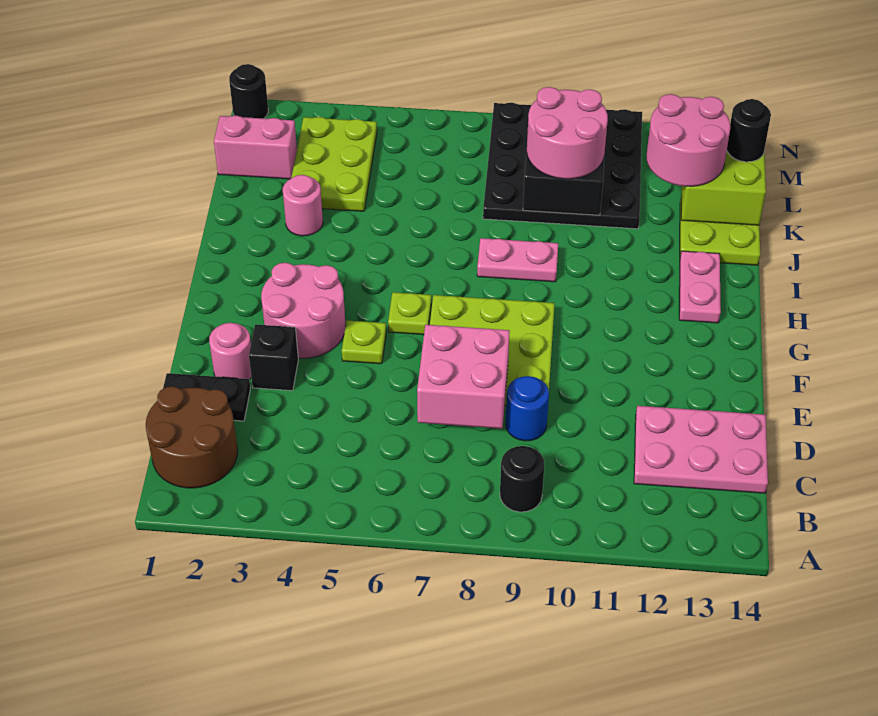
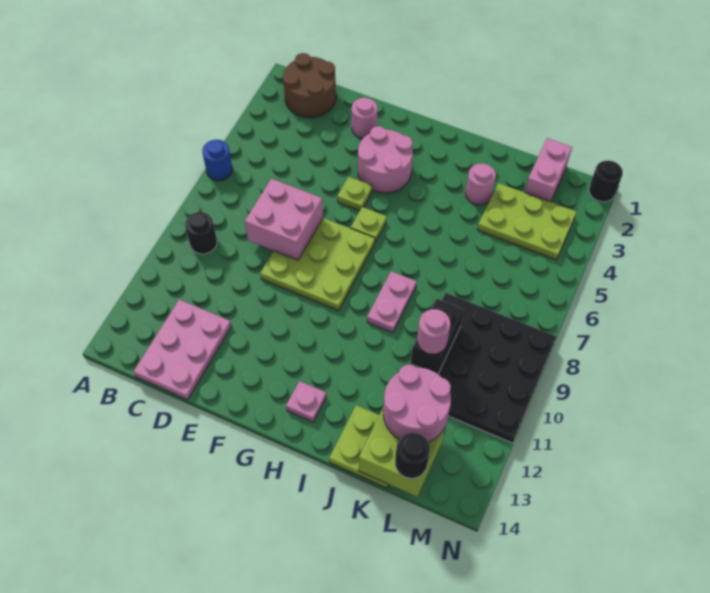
black 1x2 plate [163,373,250,421] -> none
blue 1x1 round brick [506,376,549,441] -> blue 1x1 round brick moved to [202,140,232,181]
black 1x1 brick [249,324,298,391] -> none
pink 1x2 plate [679,251,721,323] -> pink 1x1 plate [286,381,326,422]
pink 2x2 round brick [527,87,608,179] -> pink 1x1 round brick [417,309,450,354]

